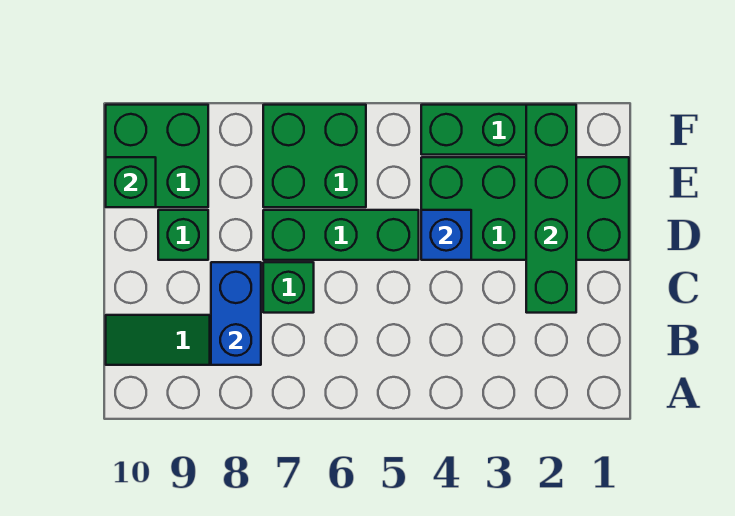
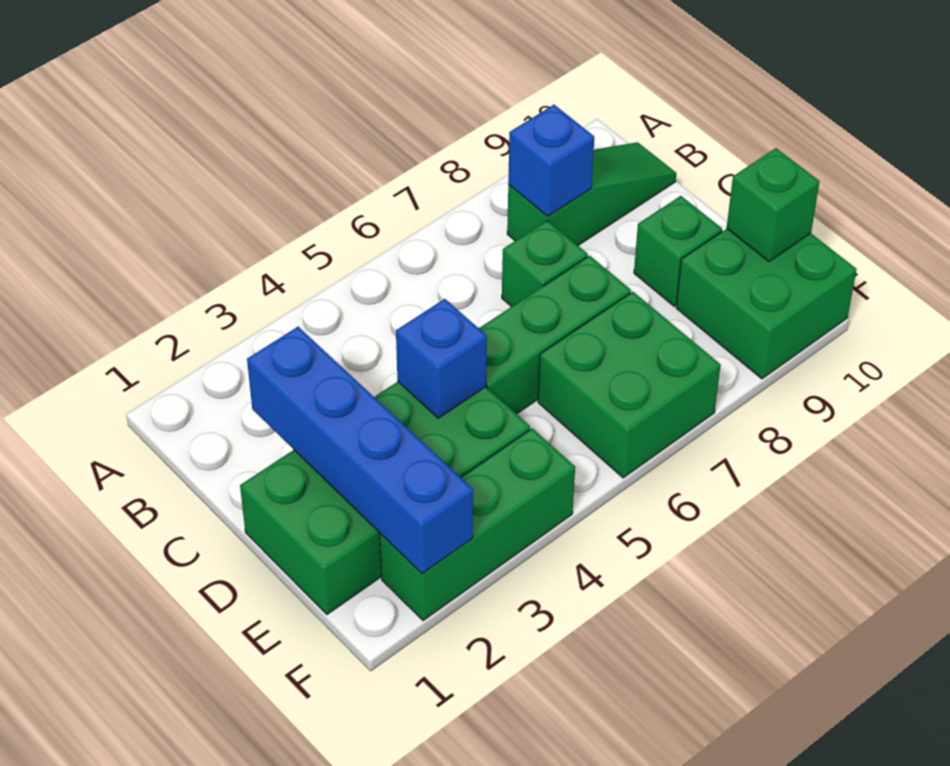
blue 1x2 brick [211,262,261,365] -> blue 1x1 brick [508,105,594,216]
green 1x4 brick [526,105,576,313] -> blue 1x4 brick [247,327,473,574]

